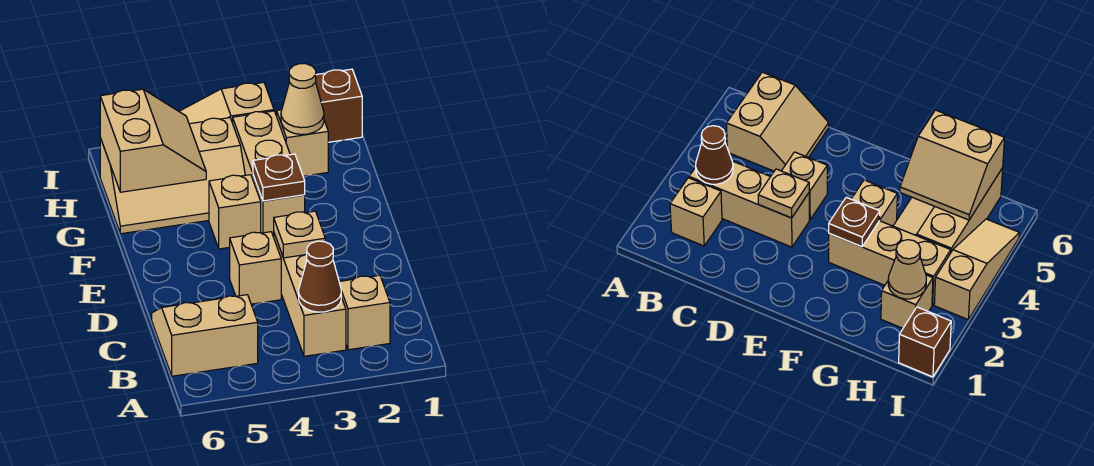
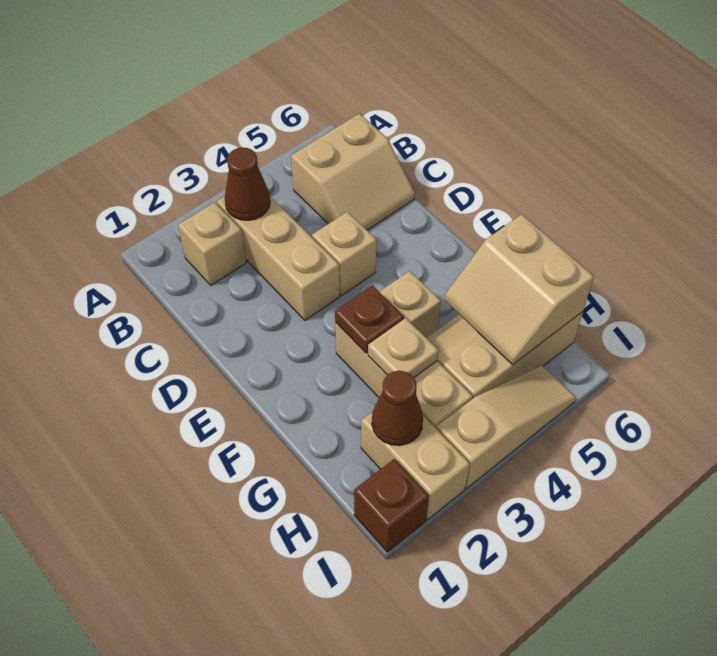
tan 1x1 plate [274,211,325,258] -> tan 1x1 plate moved to [368,318,439,377]
tan 1x1 brick [277,110,328,176] -> tan 1x2 brick [361,412,470,520]
tan 1x1 cone [281,64,324,134] -> brown 1x1 cone [372,371,423,445]

